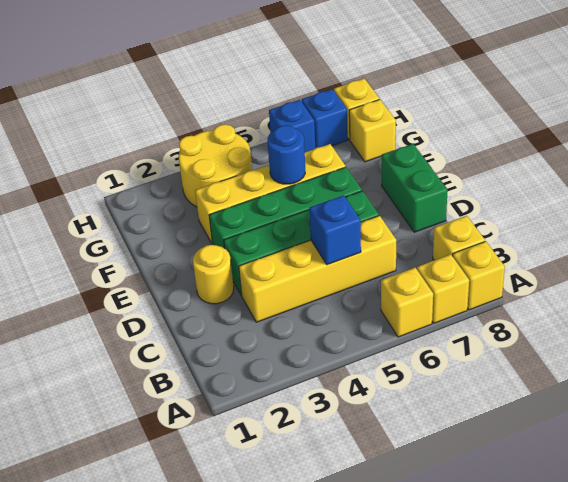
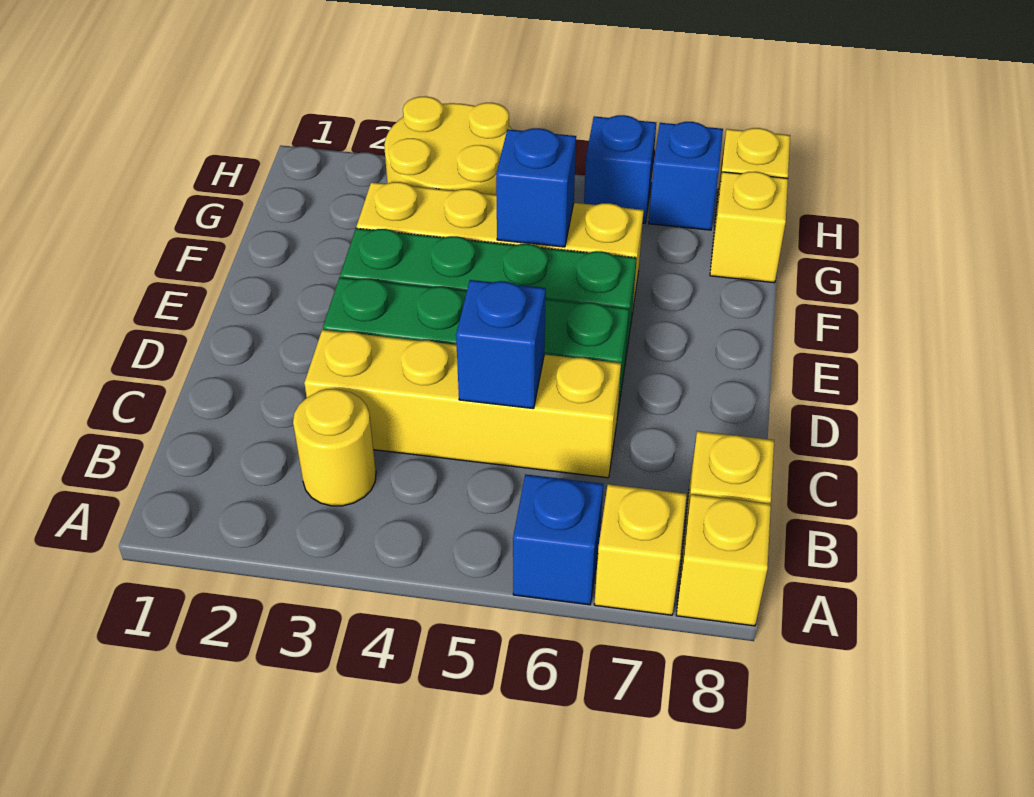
yellow 1x1 brick [381,268,433,337] -> blue 1x1 brick [513,474,603,605]
yellow 1x1 round brick [193,244,234,304] -> yellow 1x1 round brick moved to [293,389,376,506]
green 1x2 brick [382,144,448,232] -> none
blue 1x1 round brick [268,125,305,184] -> blue 1x1 brick [496,128,576,247]

